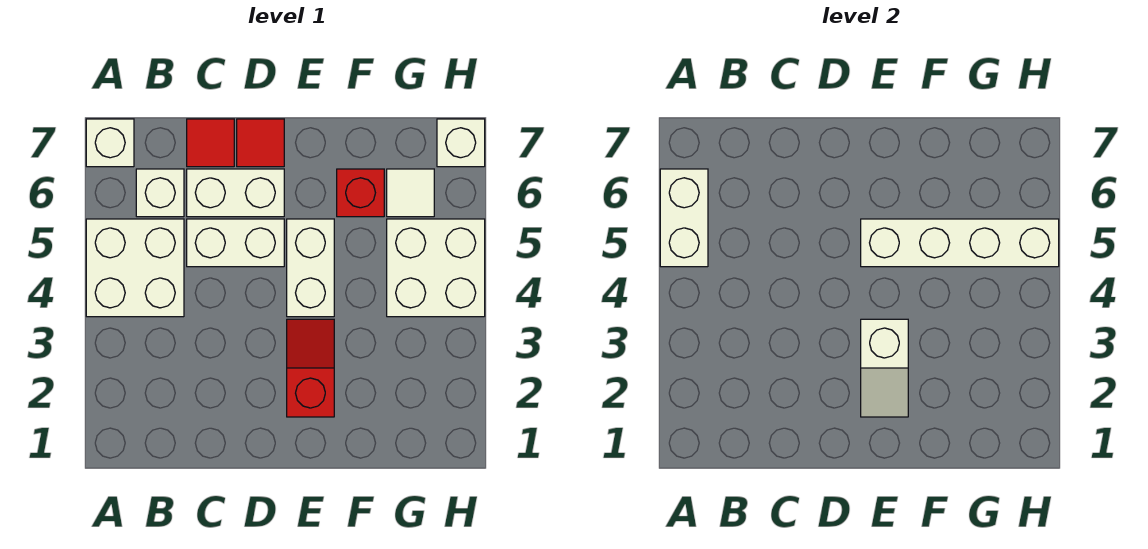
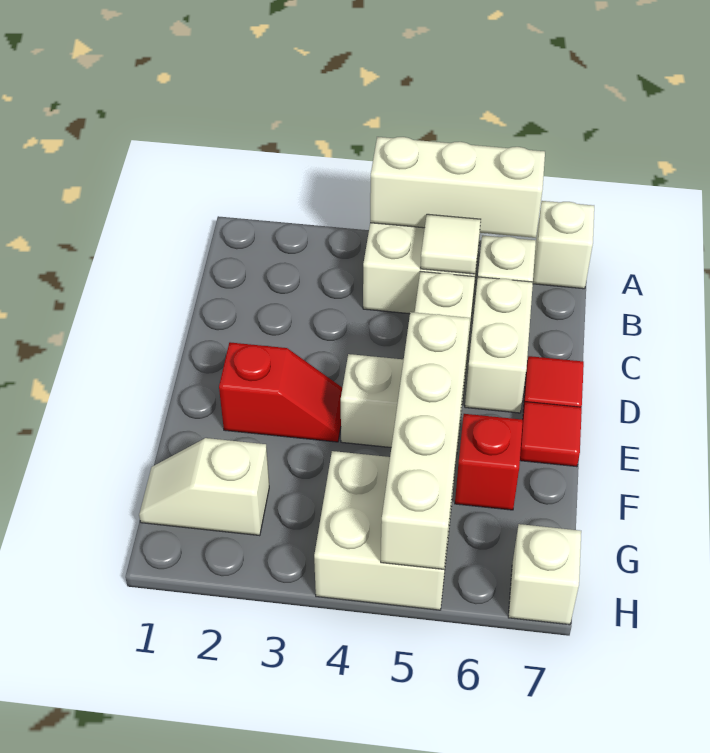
white 1x2 brick [660,169,708,267] -> white 1x3 brick [370,137,545,238]
red 1x1 tile [187,119,234,167] -> red 1x1 tile moved to [520,402,582,467]
white 1x2 slope [861,319,908,417] -> white 1x2 slope moved to [139,438,269,536]
white 1x1 tile [387,169,434,217] -> white 1x1 tile moved to [420,214,481,274]

